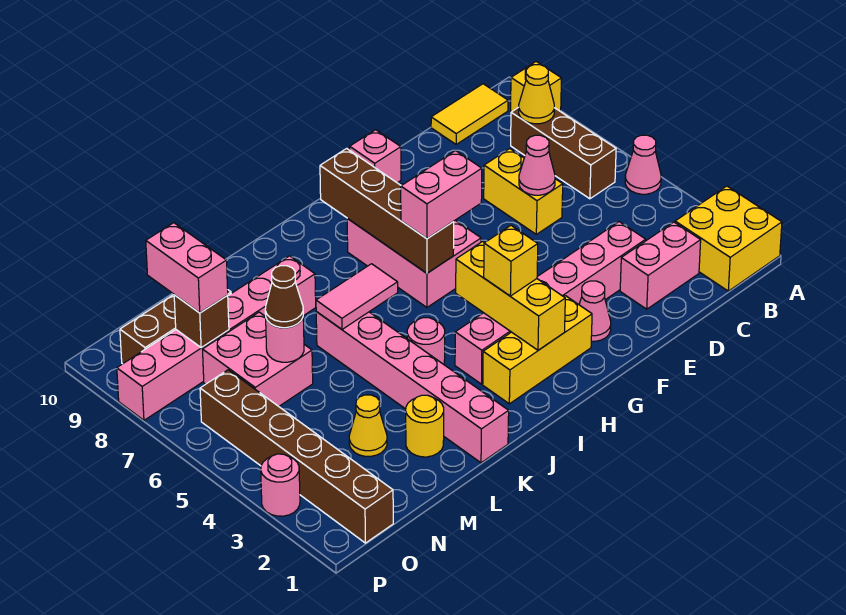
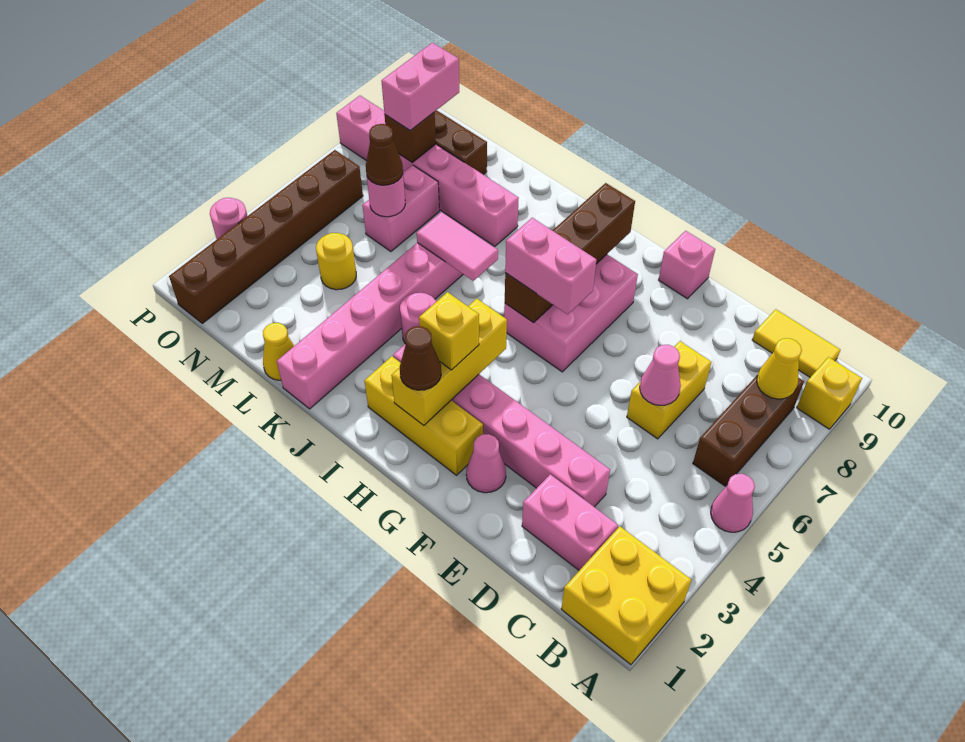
none -> brown 1x1 cone [400,326,441,390]
yellow 1x1 round brick [406,395,444,457] -> yellow 1x1 round brick moved to [316,233,356,290]
yellow 1x1 cone [349,395,387,456] -> yellow 1x1 cone moved to [263,323,294,380]
pink 2x2 brick [203,312,313,406] -> pink 1x2 brick [362,165,439,252]

